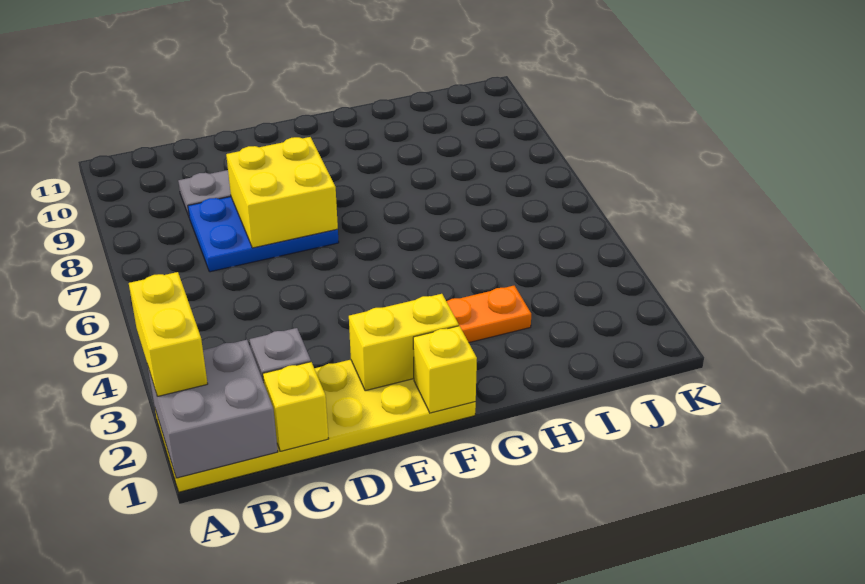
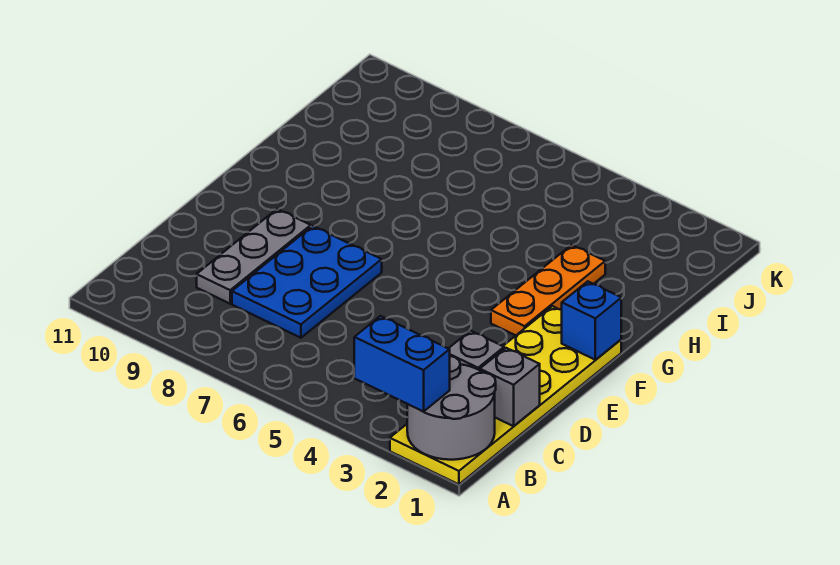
grey 2x2 brick [148,340,278,478] -> grey 2x2 round brick [407,356,496,460]
yellow 1x2 brick [129,272,208,396] -> blue 1x2 brick [354,316,450,412]
yellow 1x1 brick [263,362,329,451] -> grey 1x1 brick [480,348,540,426]
yellow 2x2 brick [226,137,338,248] -> none
yellow 1x2 brick [349,294,459,391] -> none
yellow 1x1 brick [413,326,477,413] -> blue 1x1 brick [562,281,621,360]

